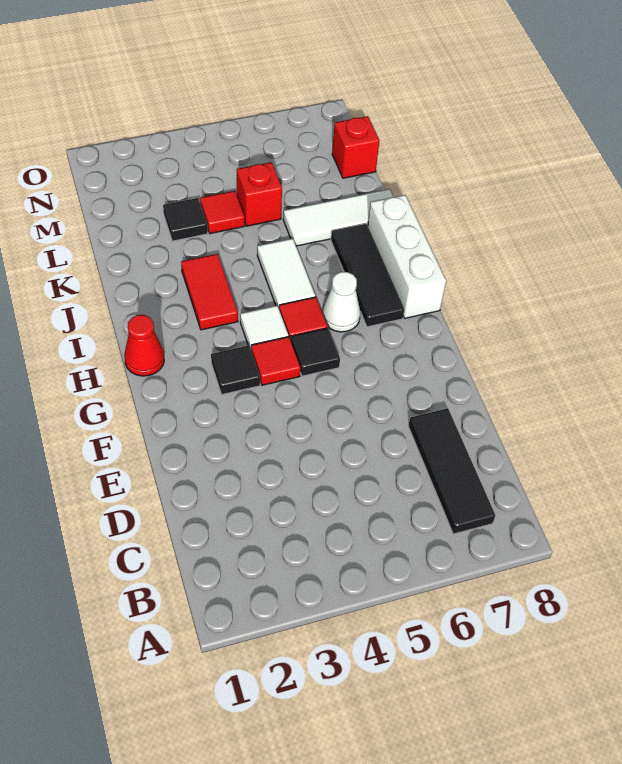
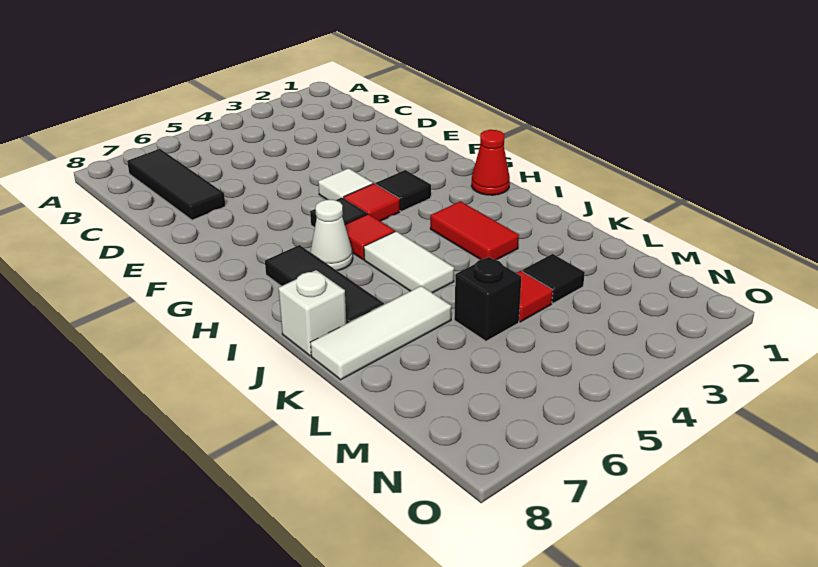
white 1x1 tile [240,306,288,348] -> white 1x1 tile moved to [318,168,373,200]
white 1x3 brick [368,195,446,318] -> white 1x1 brick [278,270,346,356]
red 1x1 brick [237,162,282,226] -> black 1x1 brick [454,257,521,341]
red 1x1 brick [332,116,379,178] -> none

